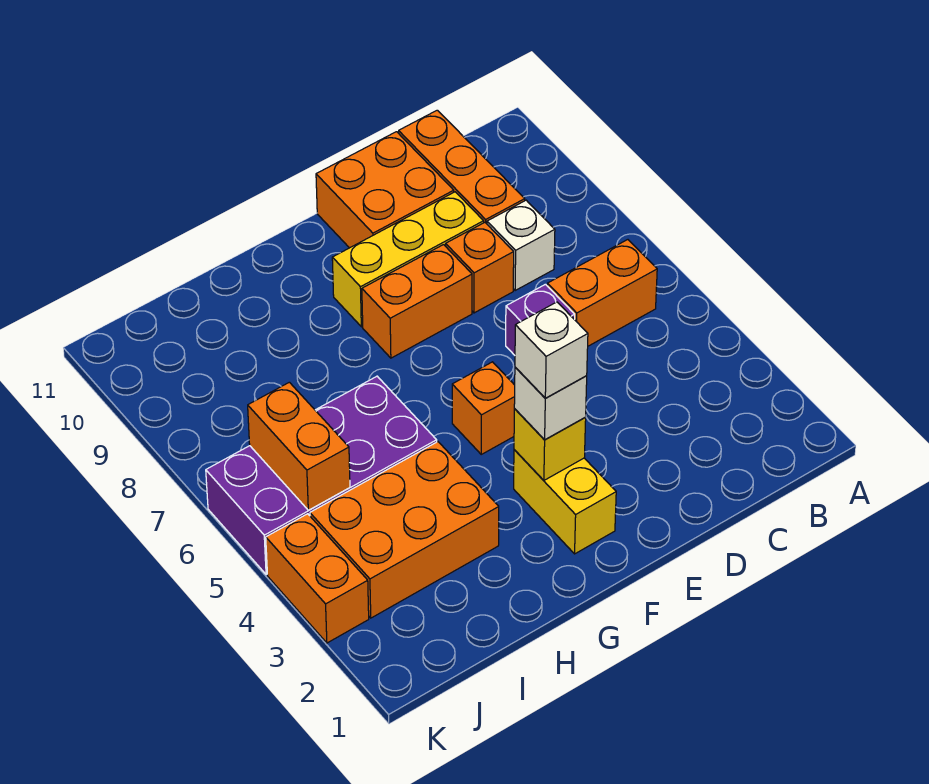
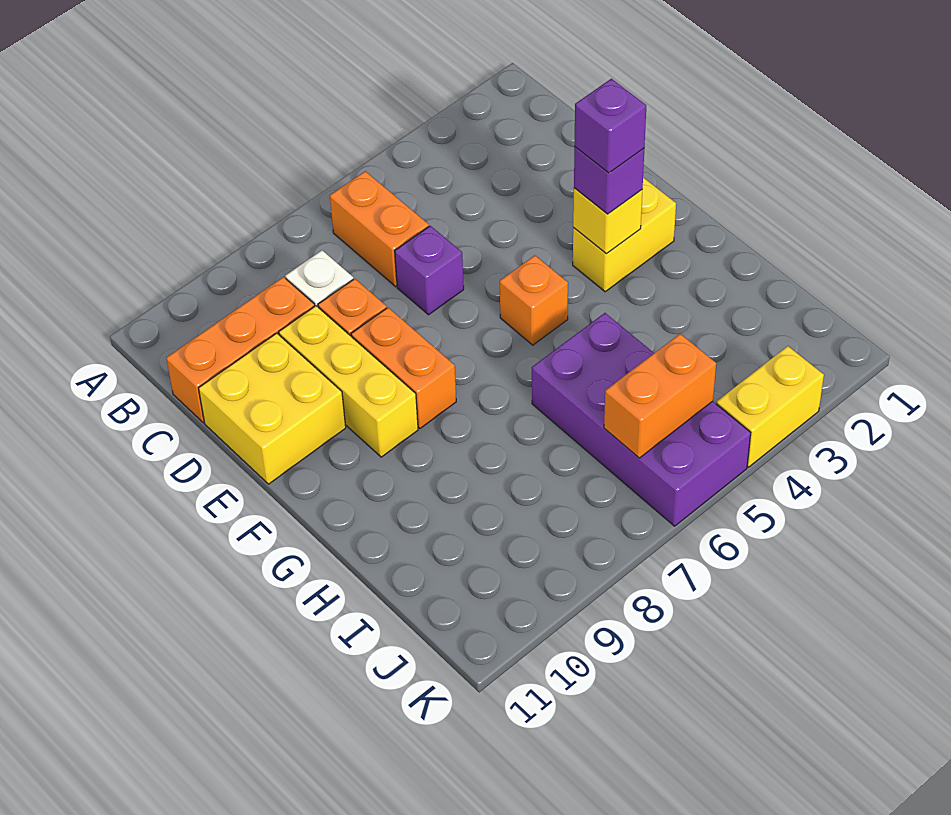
orange 2x2 brick [316,132,454,248] -> yellow 2x2 brick [199,333,346,484]
white 1x1 brick [514,367,587,439] -> purple 1x1 brick [574,147,644,214]
white 1x1 brick [515,302,588,398] -> purple 1x1 brick [574,79,646,173]
orange 2x3 brick [310,442,499,618] -> none
orange 1x2 brick [266,514,369,643] -> yellow 1x2 brick [716,346,824,467]

